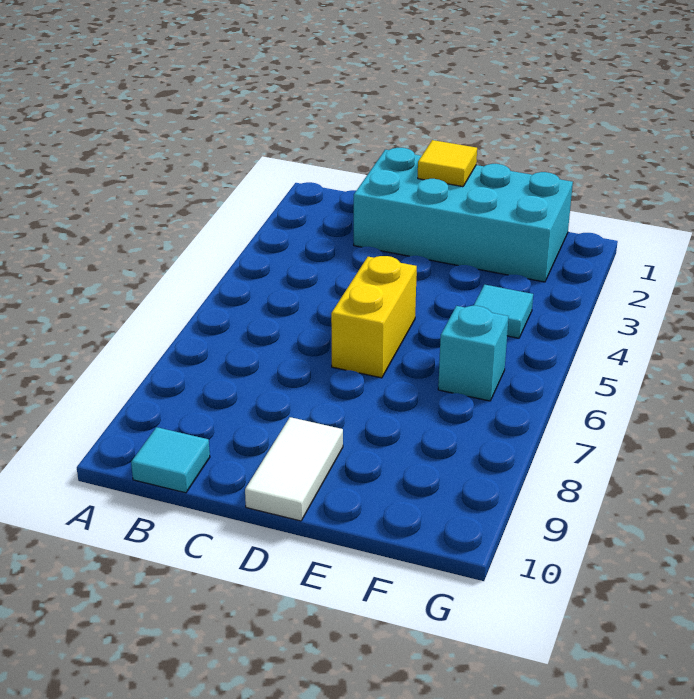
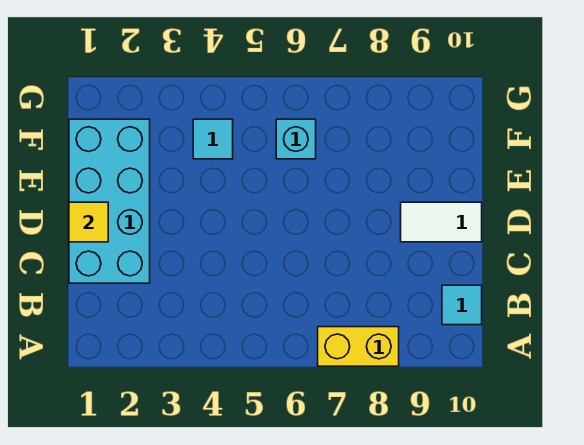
yellow 1x2 brick [331,256,417,378] -> yellow 1x2 brick moved to [318,327,399,366]

